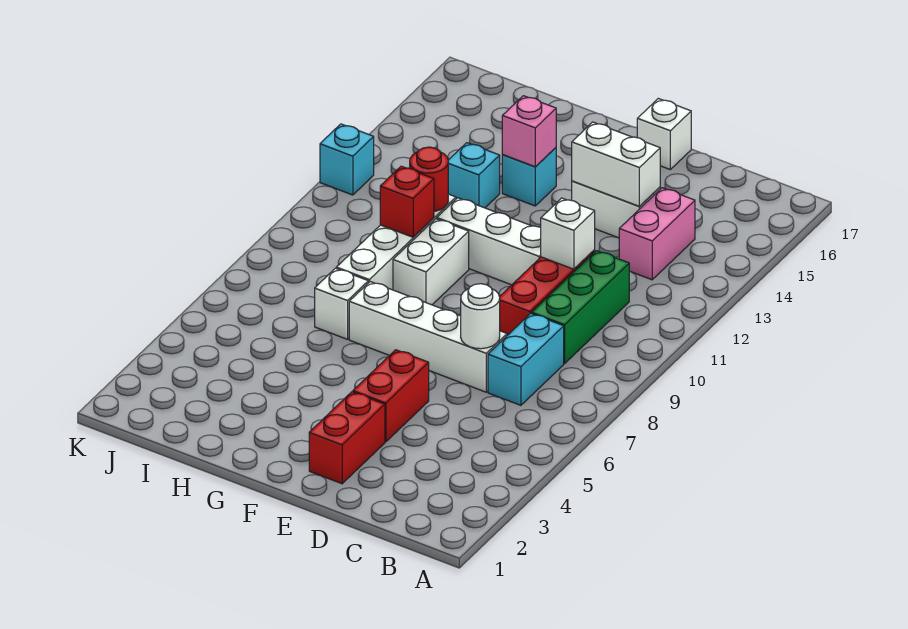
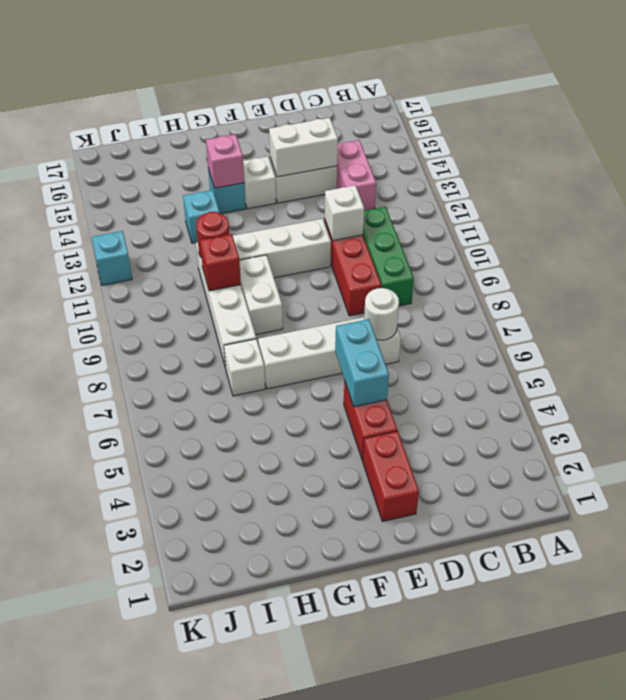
cyan 1x2 brick [488,313,564,405] -> cyan 1x2 brick moved to [335,319,389,407]
white 1x1 brick [637,98,691,169] -> white 1x1 brick moved to [243,157,276,209]

